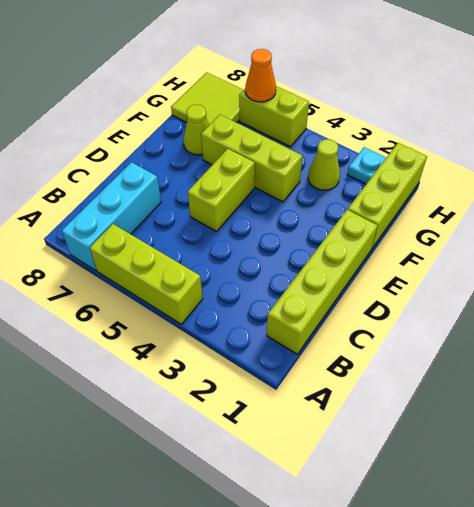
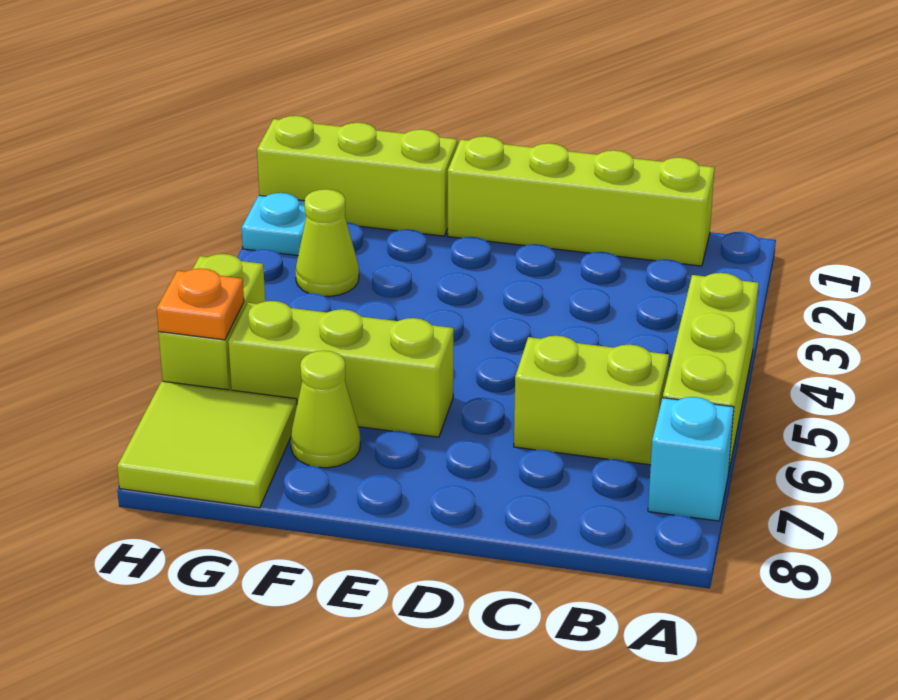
cyan 1x3 brick [62,162,161,271] -> cyan 1x1 brick [648,397,734,521]
lime 1x2 brick [188,149,255,231] -> lime 1x2 brick moved to [514,336,669,465]
lime 1x3 brick [201,115,302,202] -> lime 1x3 brick turned to [228,301,454,437]
orange 1x1 cone [245,49,276,102] -> orange 1x1 plate [157,269,244,340]

